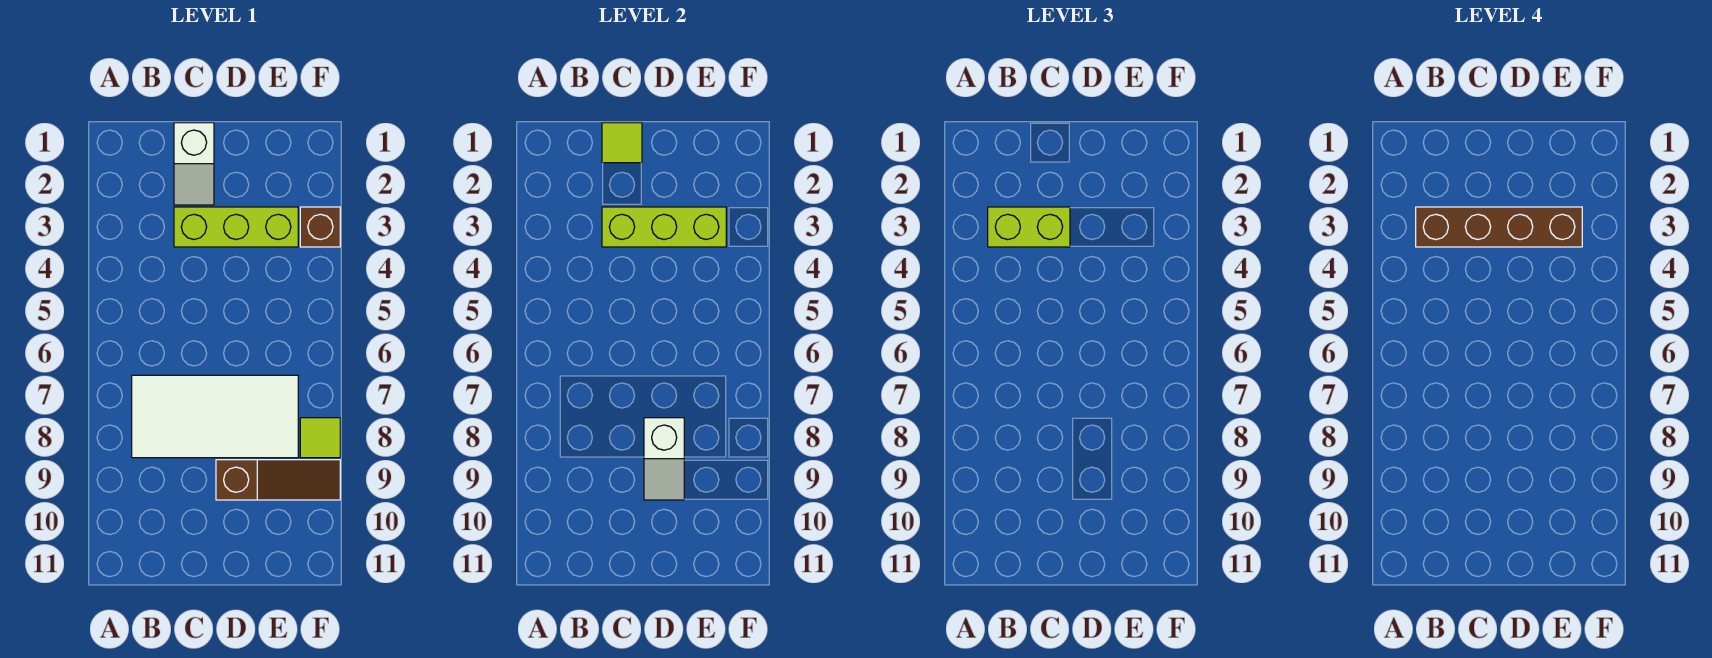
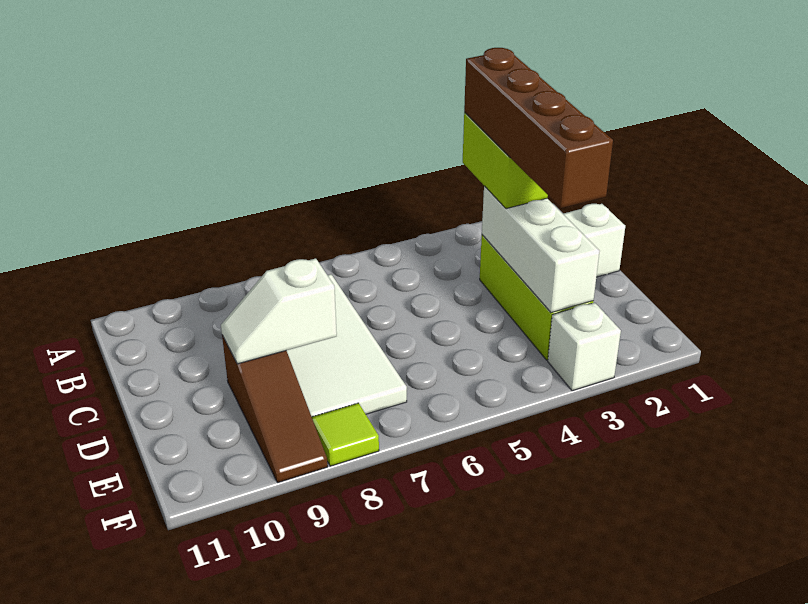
lime 1x1 tile [602,123,642,163] -> none
lime 1x3 brick [602,207,726,247] -> white 1x3 brick [482,186,600,313]
brown 1x1 brick [300,207,340,247] -> white 1x1 brick [548,303,621,391]

